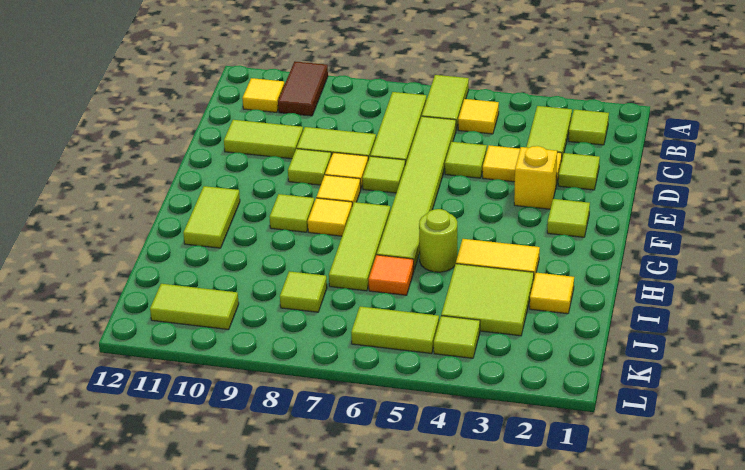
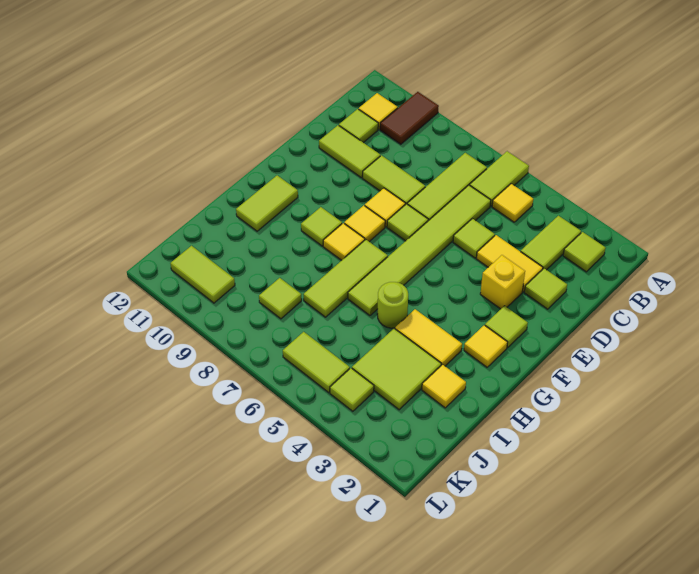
lime 1x1 tile [288,149,331,185] -> lime 1x1 tile moved to [339,109,378,143]
none -> yellow 1x1 tile [464,325,508,367]
orange 1x1 tile [368,255,414,295] -> none

